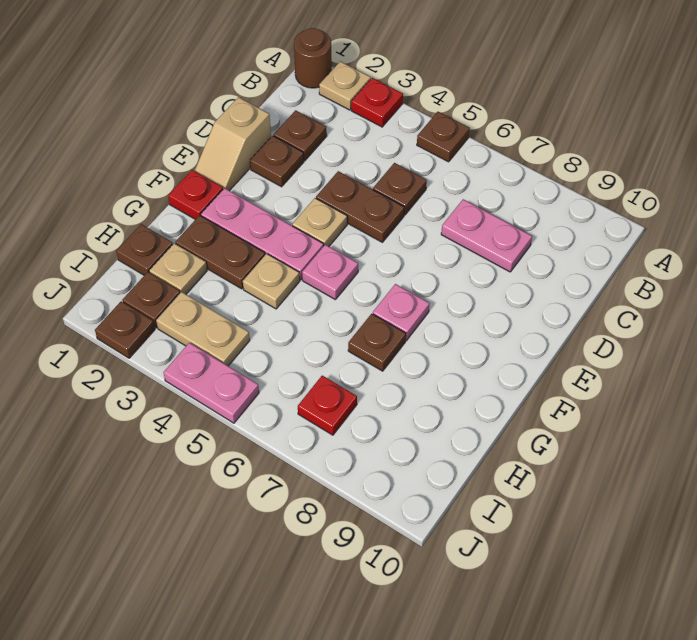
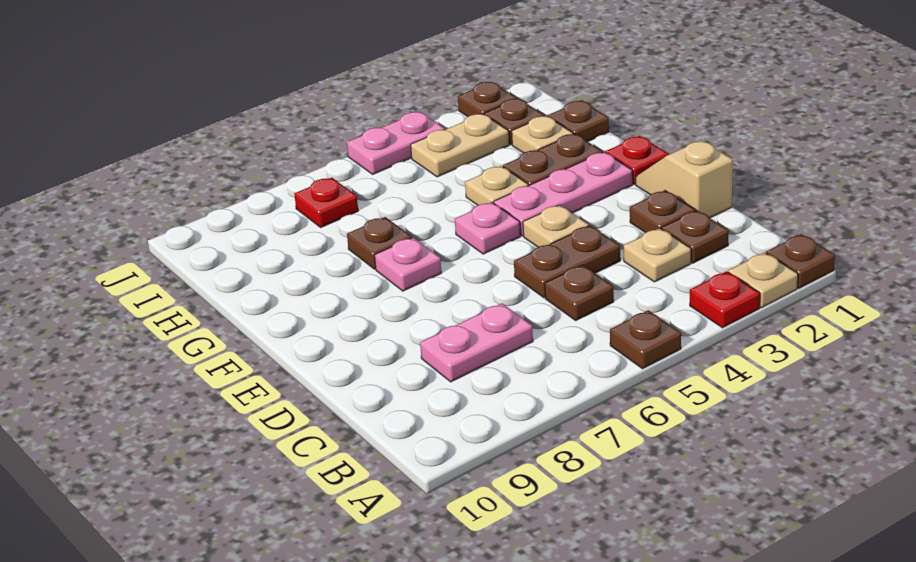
brown 1x1 round brick [294,28,332,88] -> brown 1x1 plate [766,234,835,288]
none -> tan 1x1 plate [624,228,691,282]

